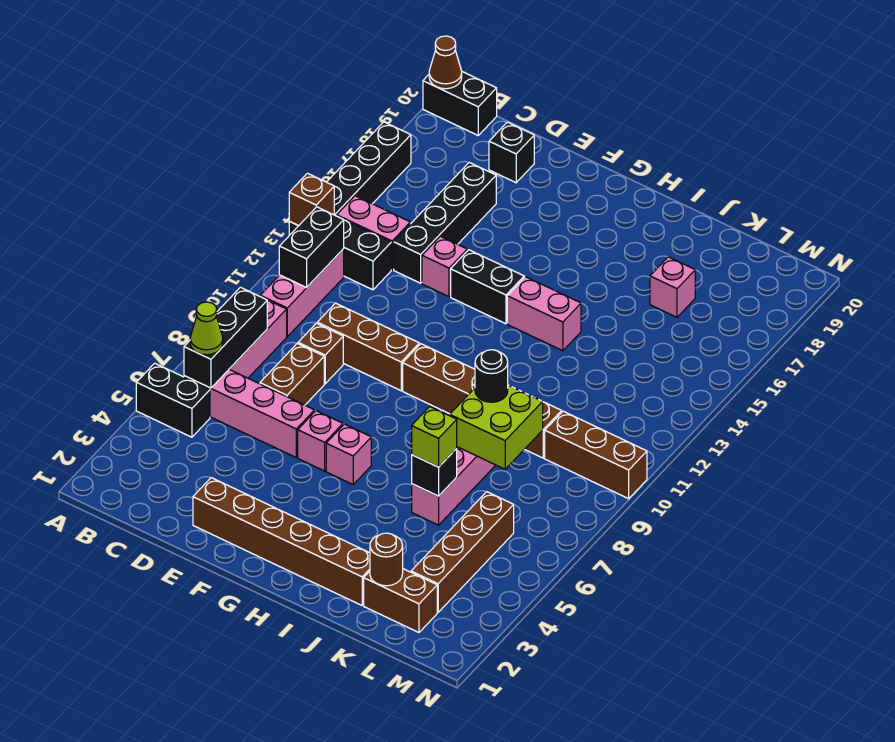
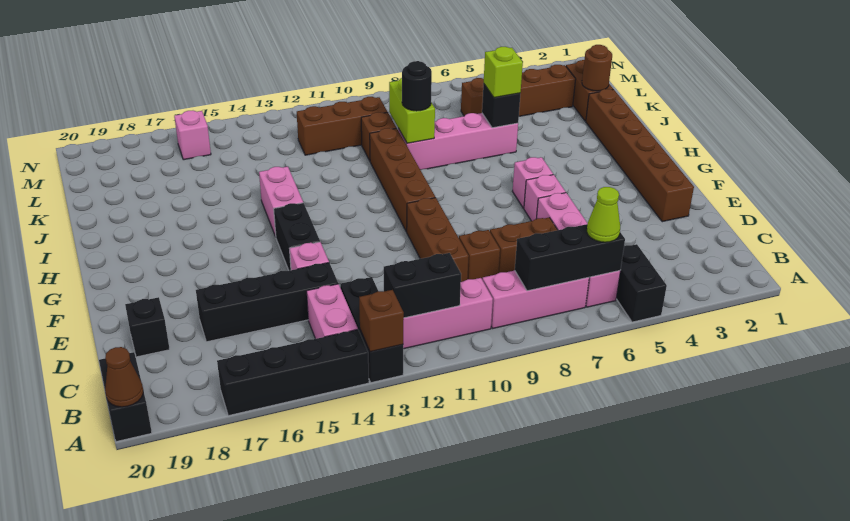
lime 2x2 brick [450,385,543,469] -> lime 1x2 brick [389,78,435,143]
pink 1x1 brick [650,257,695,317] -> pink 1x1 brick moved to [174,111,211,160]
brown 1x3 brick [545,411,647,499] -> brown 1x3 brick turned to [297,97,388,155]

